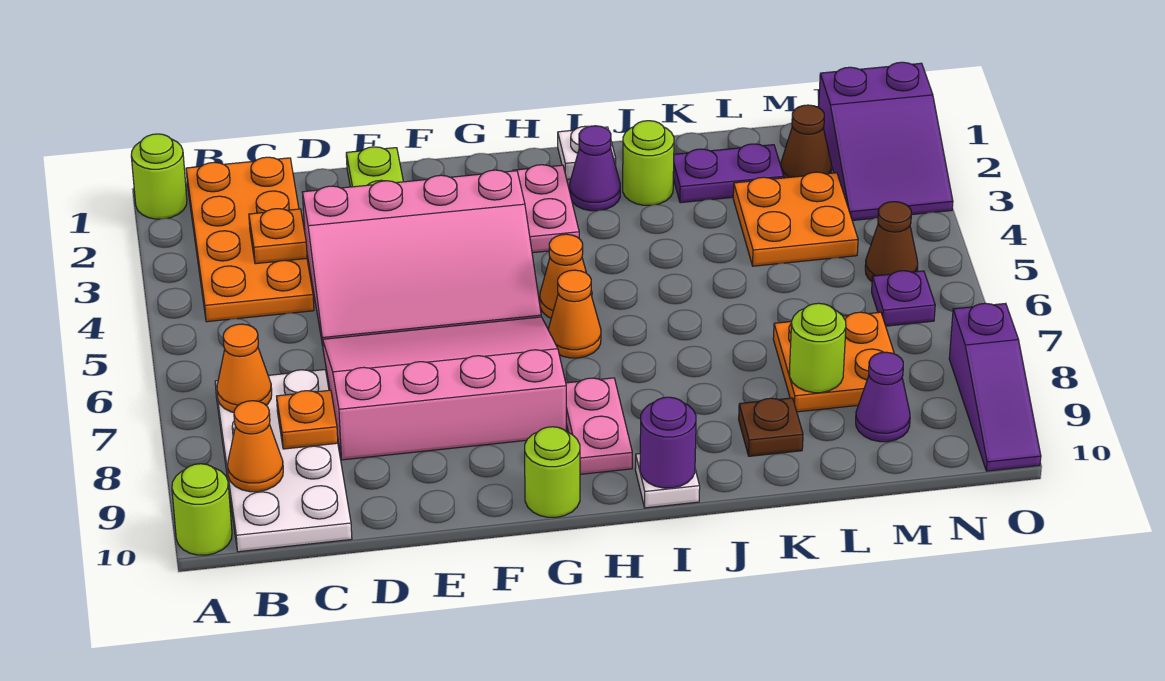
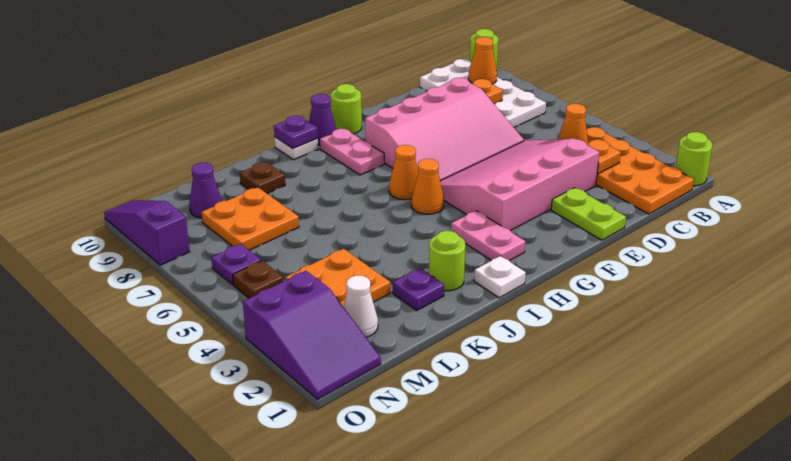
orange 1x1 cone [217,324,272,412] -> orange 1x1 cone moved to [558,104,588,144]
purple 1x1 cone [570,126,620,211] -> purple 1x1 cone moved to [309,94,336,145]
purple 1x1 round brick [640,397,696,488] -> purple 1x1 plate [274,116,318,149]
purple 1x2 plate [673,144,784,203] -> purple 1x1 plate [393,268,444,311]
lime 1x1 round brick [789,303,846,393] -> none
brown 1x1 cone [781,105,831,178] -> white 1x1 cone [344,275,378,337]
purple 2x3 slope [819,62,953,221] -> purple 2x3 slope turned to [243,271,381,399]
brown 1x1 cone [865,202,918,281] -> brown 1x1 plate [233,261,283,298]

